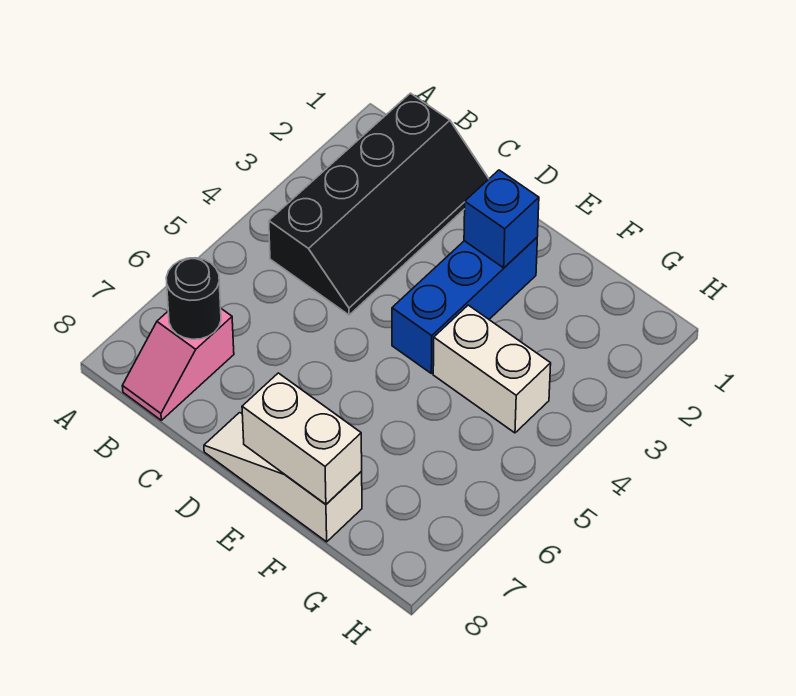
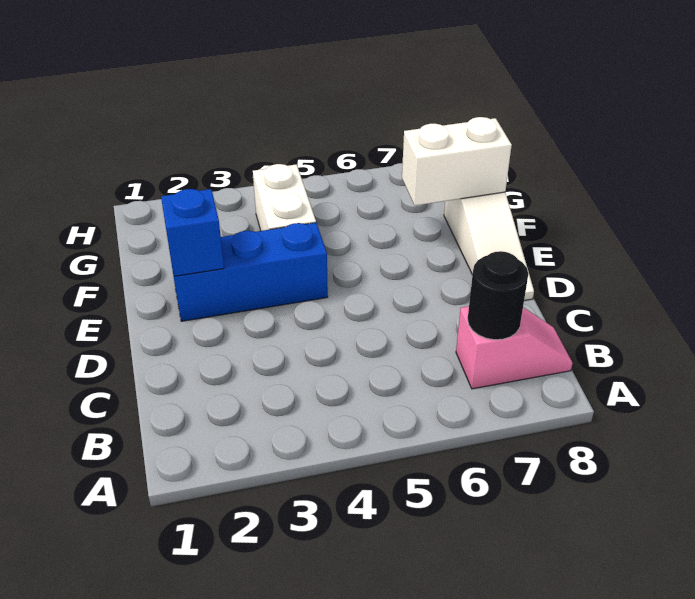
black 2x4 slope [269,93,489,315] -> none
white 1x2 brick [242,373,362,504] -> white 1x2 brick turned to [402,117,512,206]

